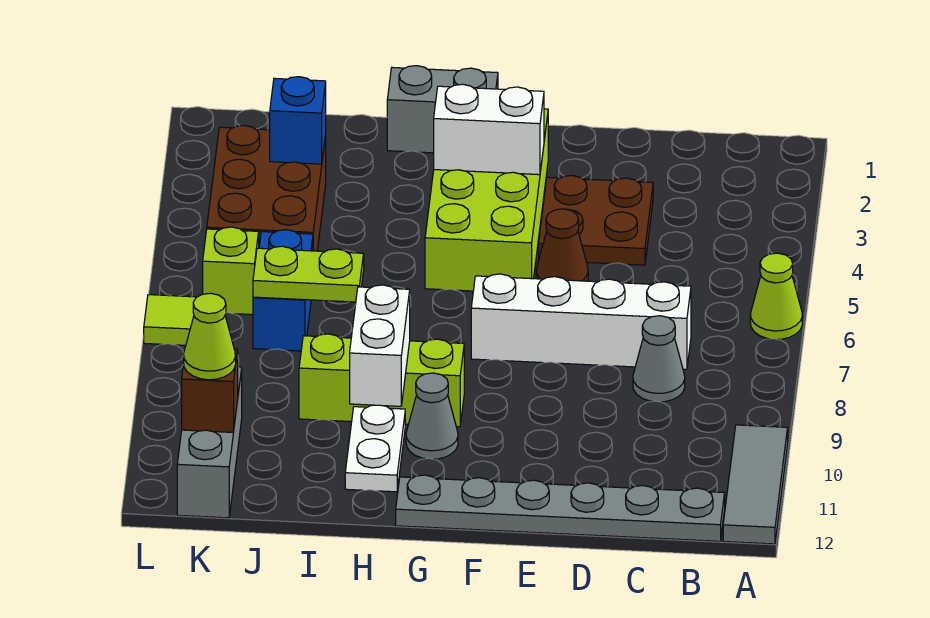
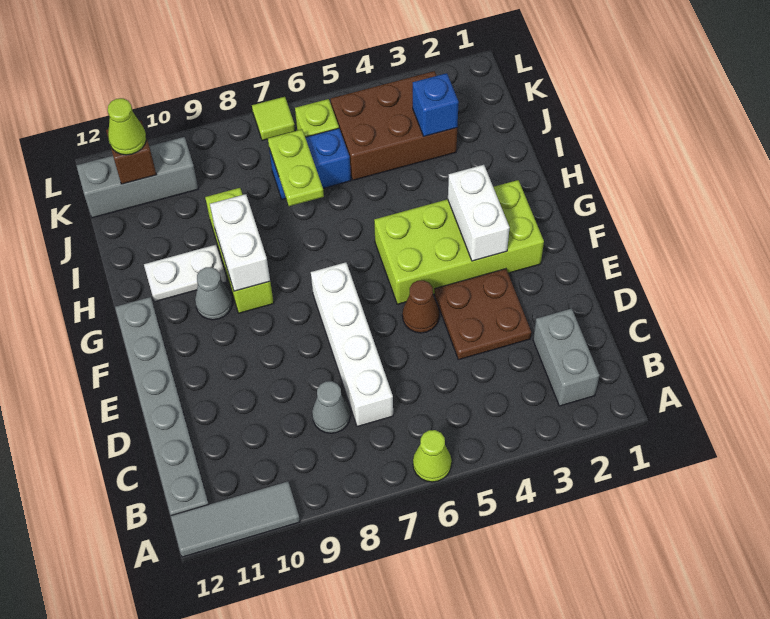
grey 1x2 brick [387,66,498,153] -> grey 1x2 brick moved to [533,308,599,406]
white 1x2 brick [350,285,410,406] -> white 1x2 brick turned to [210,194,270,291]

